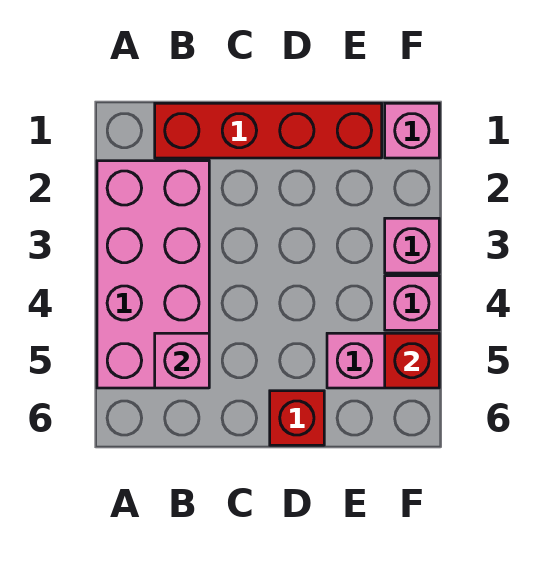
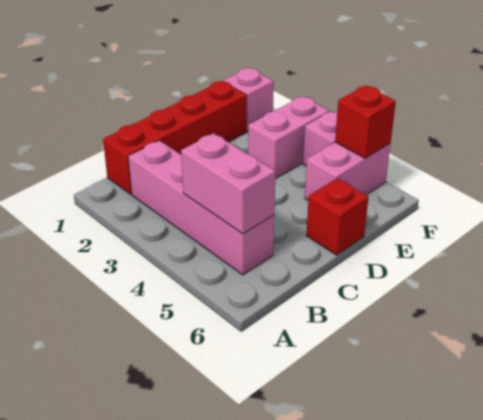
pink 2x4 brick [97,161,209,388] -> pink 1x4 brick [128,141,274,275]
pink 1x1 brick [155,333,209,388] -> pink 1x2 brick [181,133,276,234]
pink 1x1 brick [385,218,439,273] -> pink 1x2 brick [248,96,329,179]

